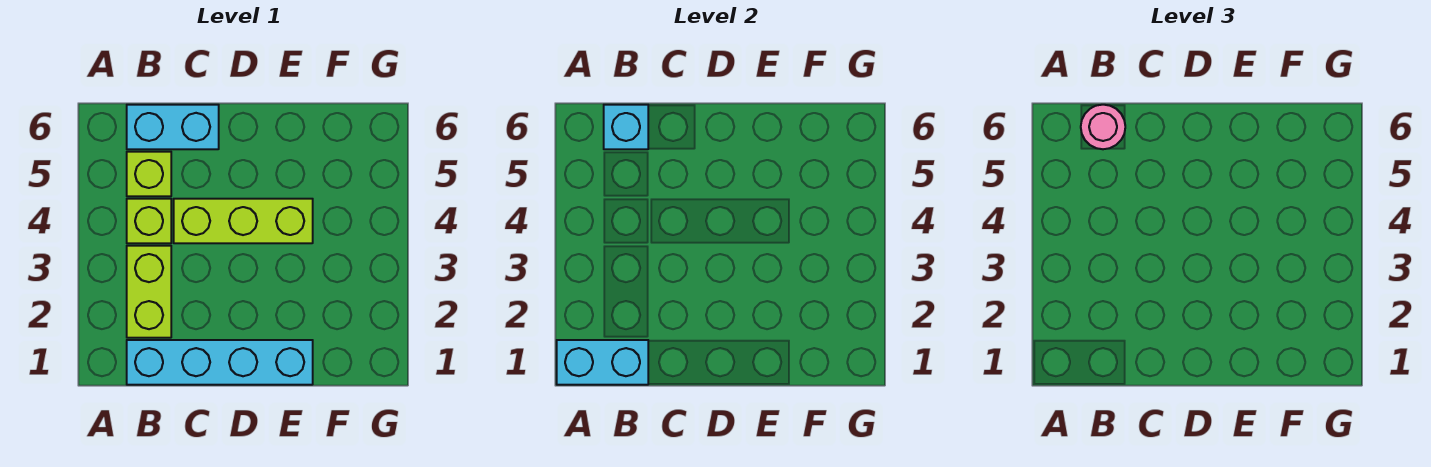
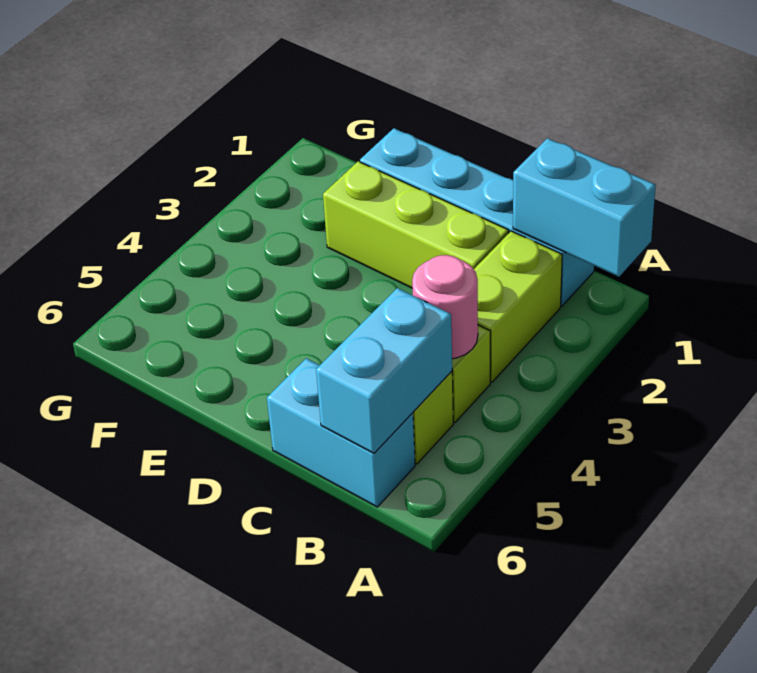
cyan 1x1 brick [604,105,648,149] -> cyan 1x2 brick [316,288,452,453]
pink 1x1 round brick [1081,105,1125,149] -> pink 1x1 round brick moved to [412,255,478,359]
lime 1x3 brick [174,199,313,243] -> lime 1x3 brick moved to [323,161,509,288]

